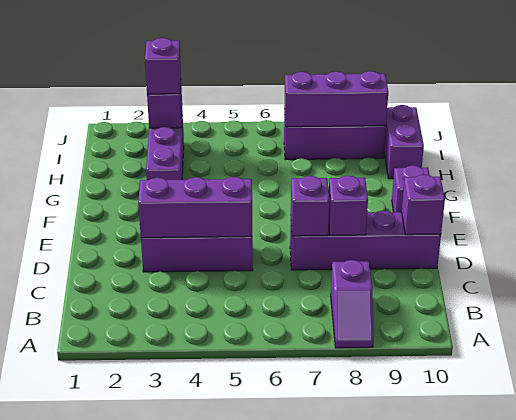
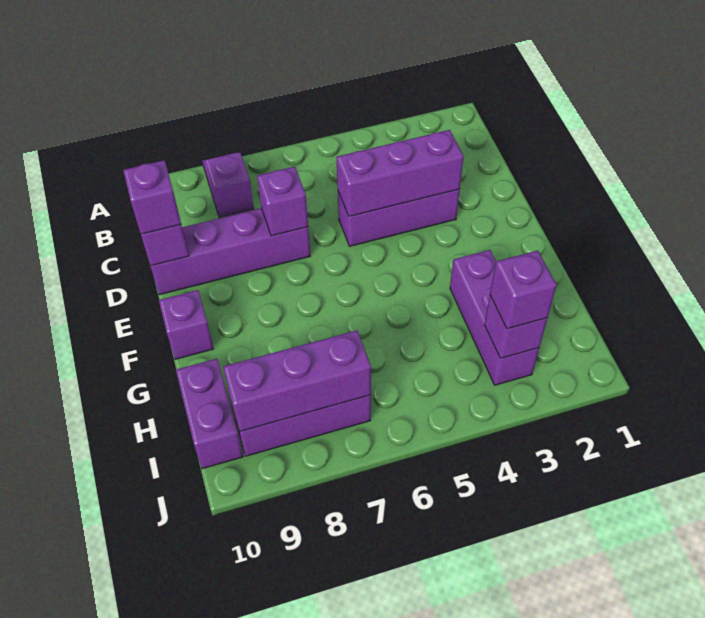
purple 1x1 brick [329,176,368,235] -> purple 1x1 brick moved to [123,160,181,234]

